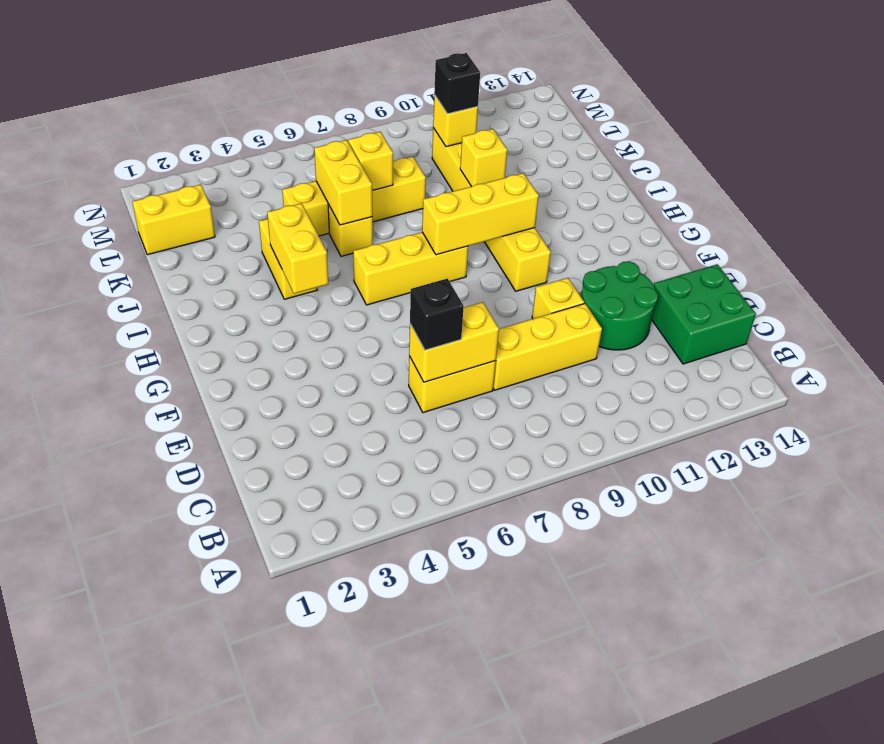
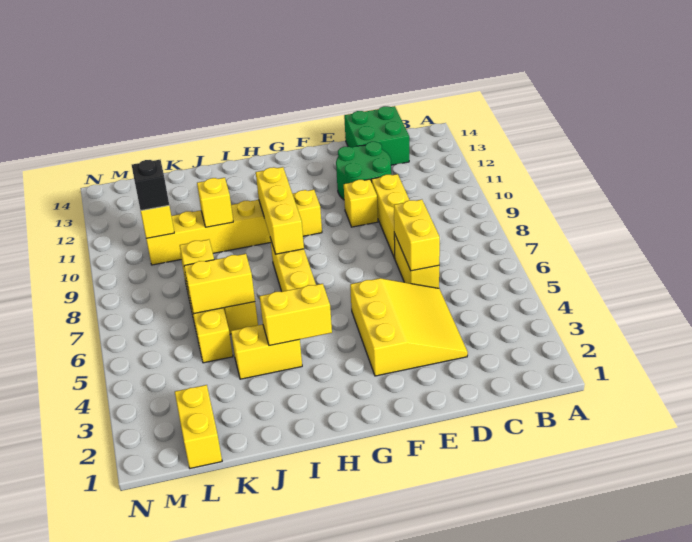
none -> yellow 3x3 slope [350,278,468,376]
black 1x1 brick [410,279,464,350] -> none

